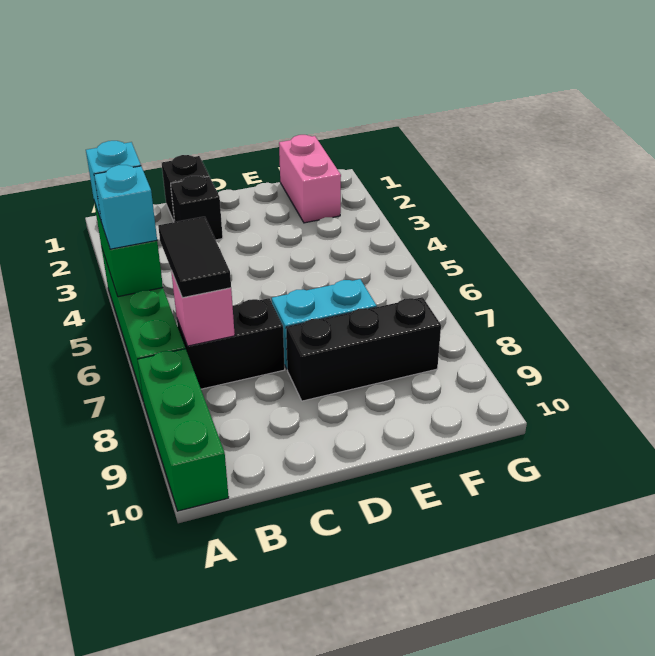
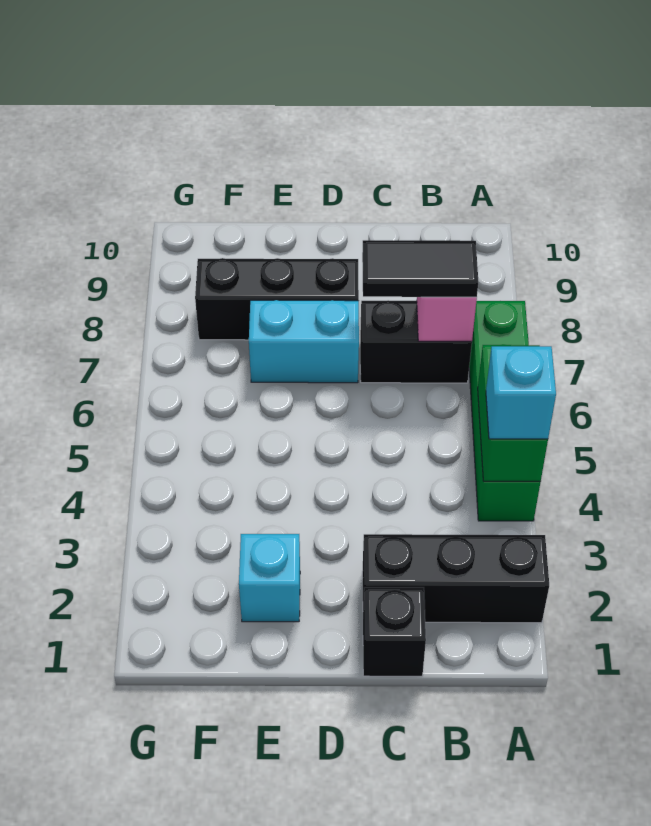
cyan 1x1 brick [94,165,157,249] -> cyan 1x1 brick moved to [239,534,300,622]
green 1x3 brick [137,349,229,511] -> none
black 1x2 tile [158,217,231,298] -> black 1x2 tile turned to [362,240,478,297]
black 1x1 brick [171,176,223,240] -> black 1x3 brick [362,534,549,623]
pink 1x2 brick [279,135,341,223] -> none

